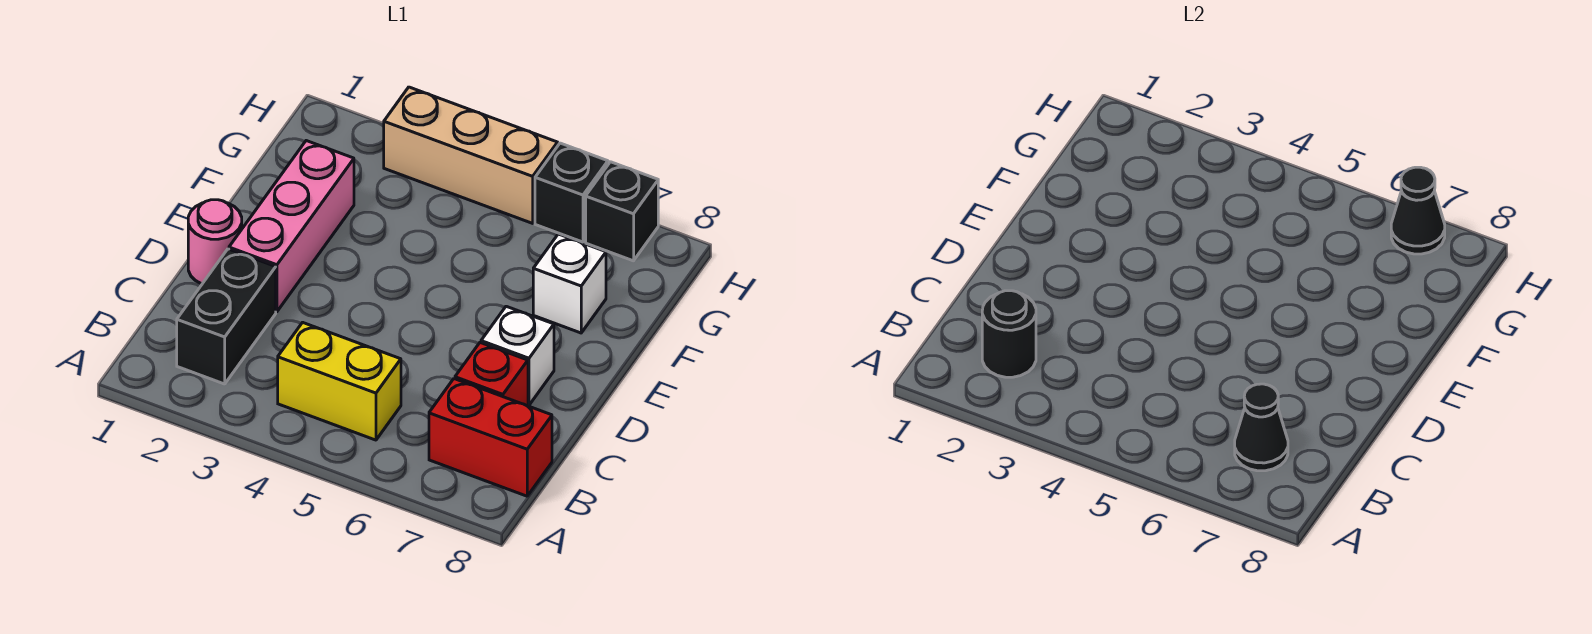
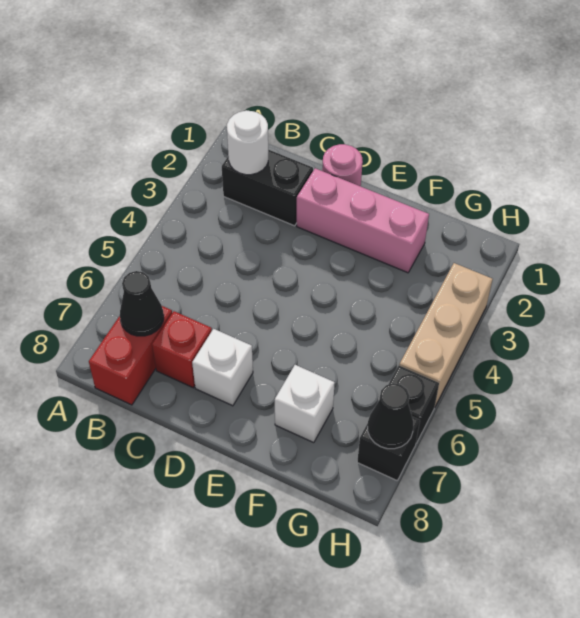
black 1x1 round brick [982,291,1036,377] -> white 1x1 round brick [227,110,268,175]
yellow 1x2 brick [278,322,401,440] -> none

